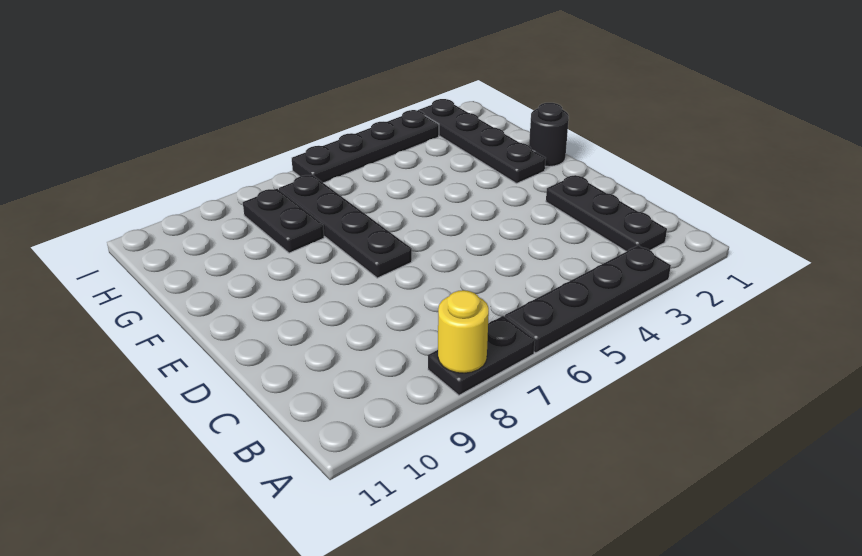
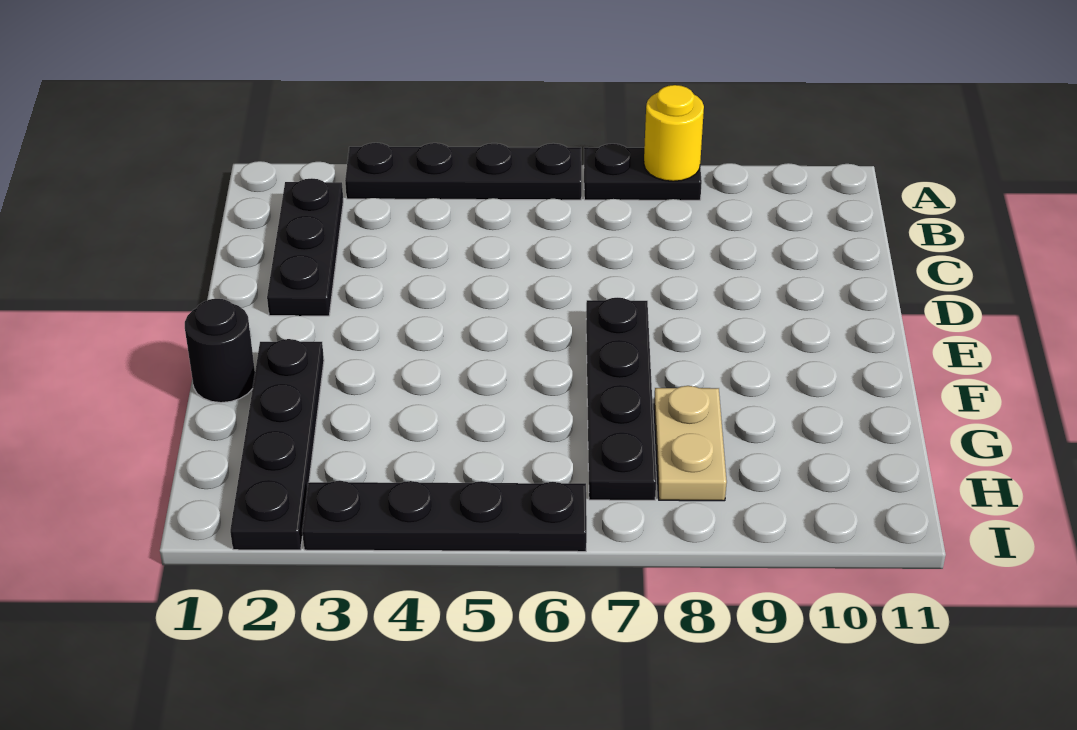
black 1x2 plate [243,189,324,253] -> tan 1x2 plate [654,386,727,501]

